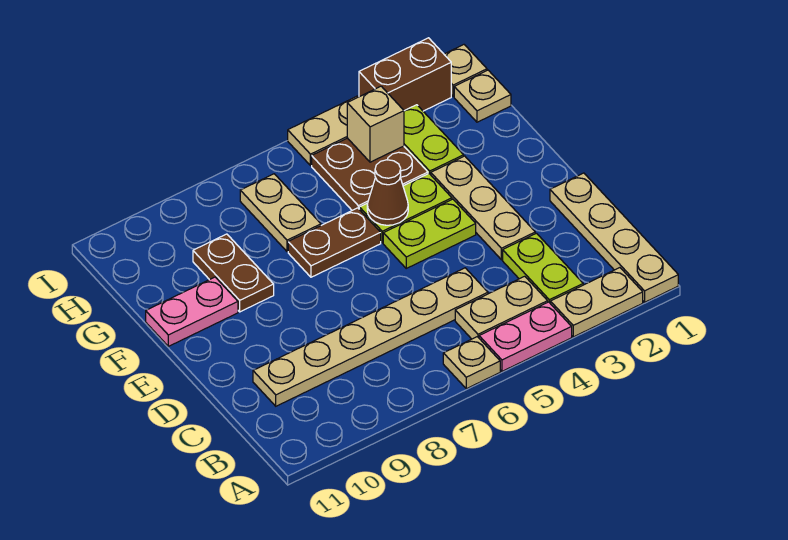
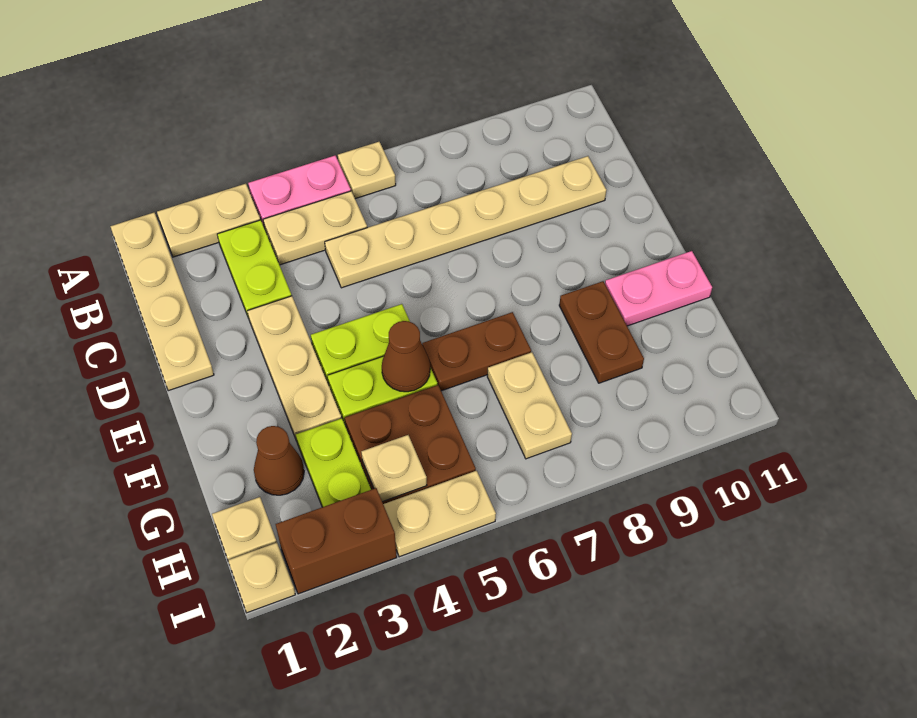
none -> brown 1x1 cone [254,426,304,495]
tan 1x1 brick [347,86,404,162] -> tan 1x1 plate [361,435,427,502]

